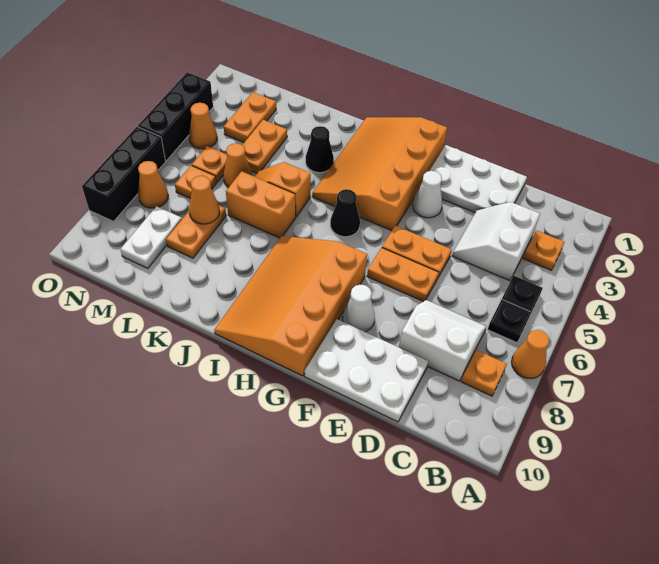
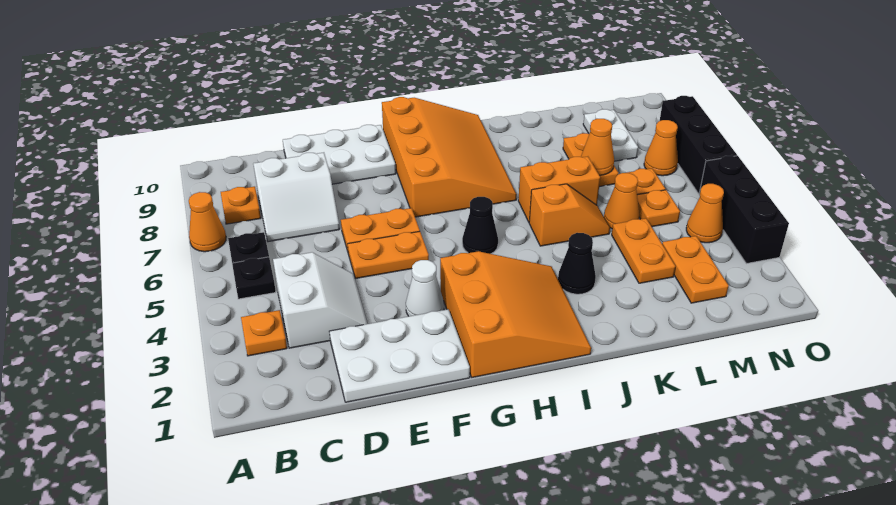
white 1x1 cone [343,284,375,332] -> none
orange 3x4 slope [312,117,447,231] -> orange 3x3 slope [440,251,591,377]

